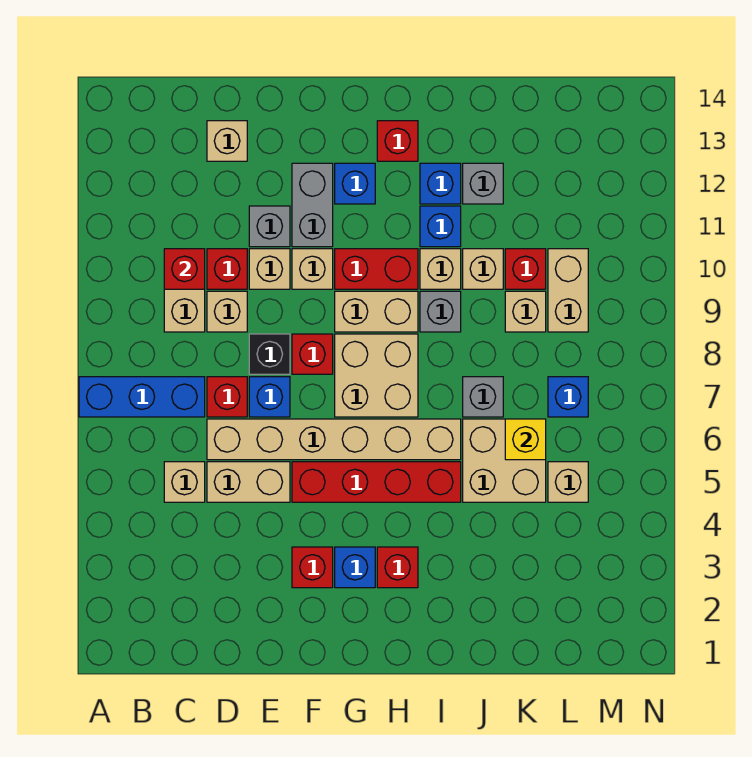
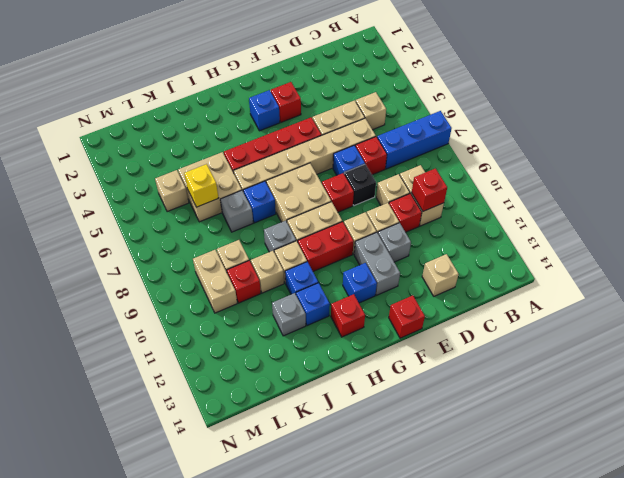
red 1x1 brick [377,547,418,588] -> red 1x1 brick moved to [389,296,425,338]
blue 1x1 brick [548,377,588,417] -> blue 1x1 brick moved to [243,181,276,223]

